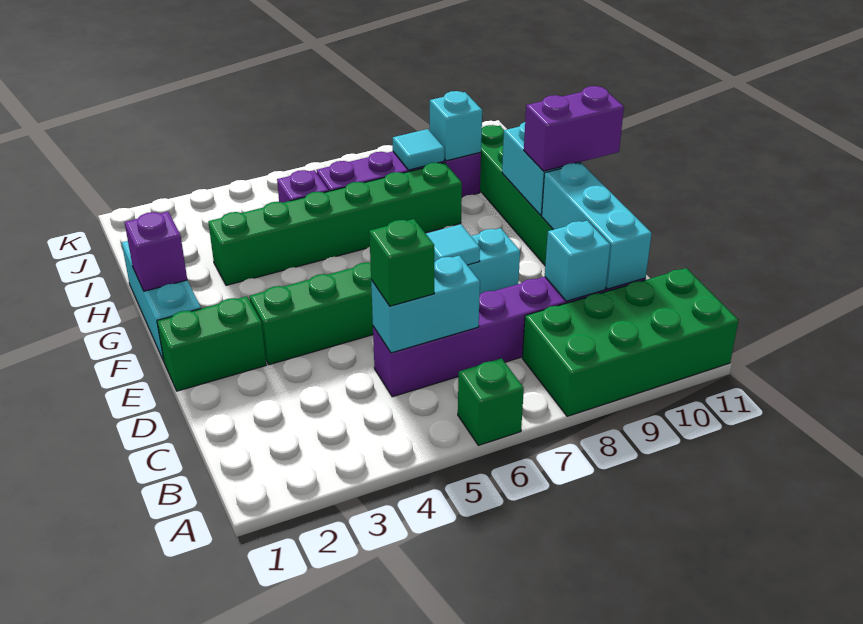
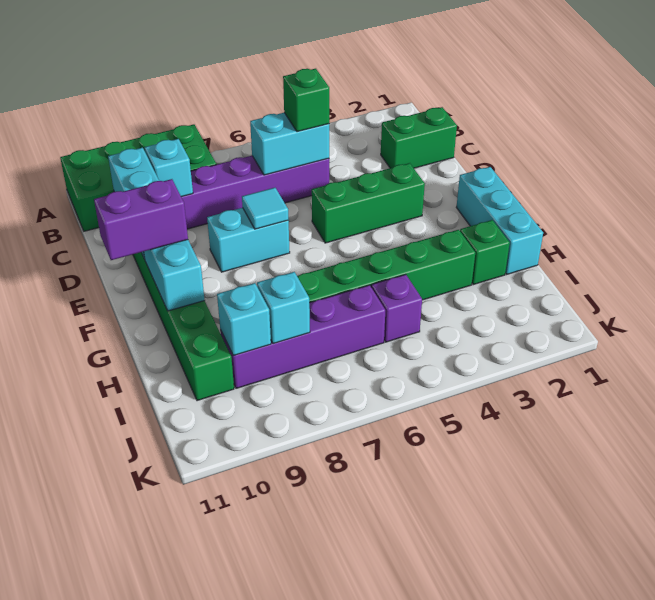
green 1x1 brick [458,358,524,445] -> green 1x1 brick moved to [460,220,510,285]
green 1x2 brick [157,296,266,391] -> green 1x2 brick moved to [381,107,457,168]
purple 1x1 brick [124,212,187,291] -> none
cyan 1x1 tile [393,129,444,170] -> cyan 1x1 brick [257,272,310,344]

